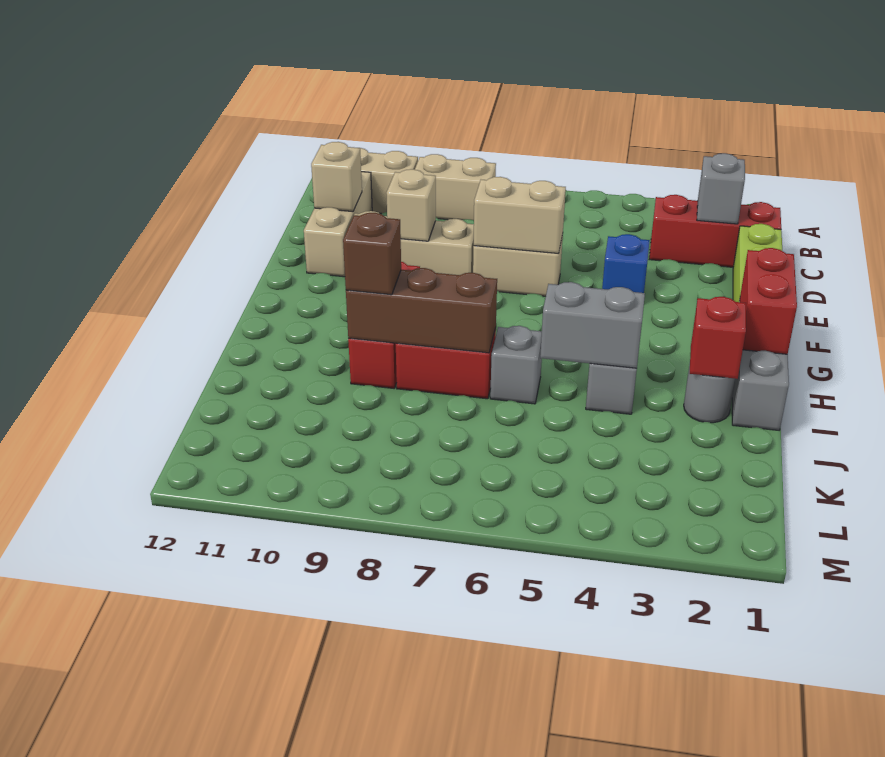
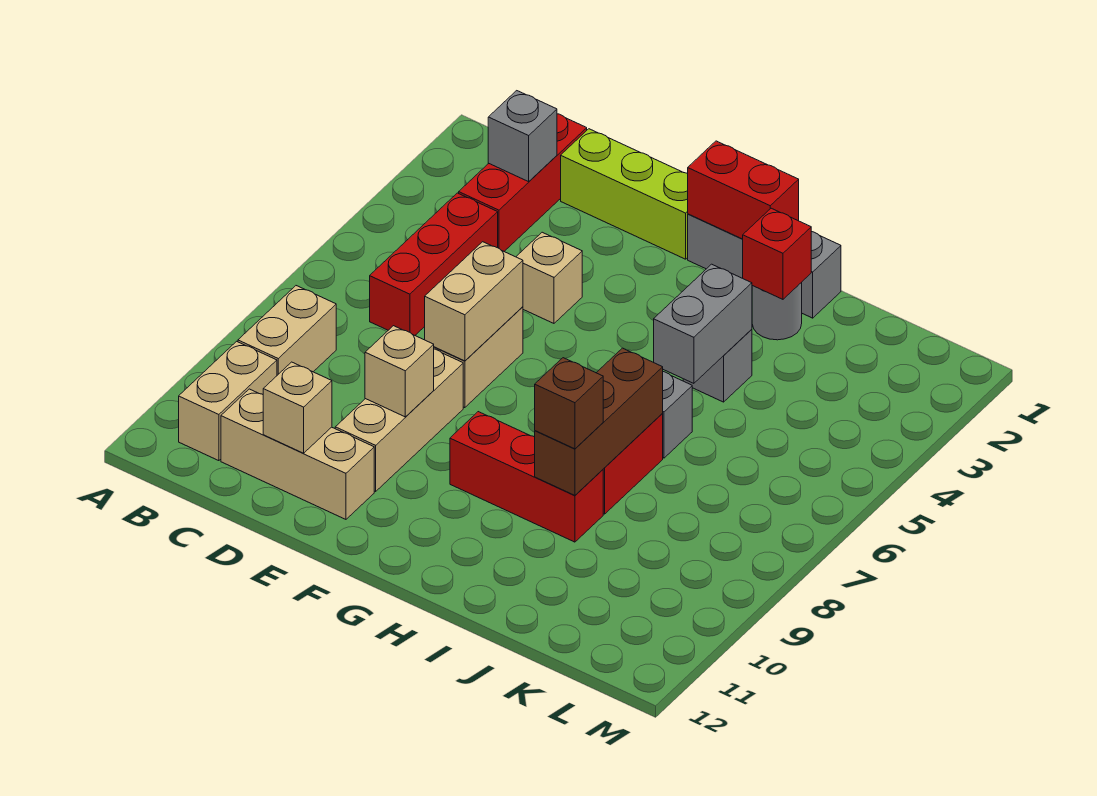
none -> red 1x3 brick [370,193,498,335]
blue 1x1 brick [602,234,650,293] -> tan 1x1 brick [516,232,582,323]

